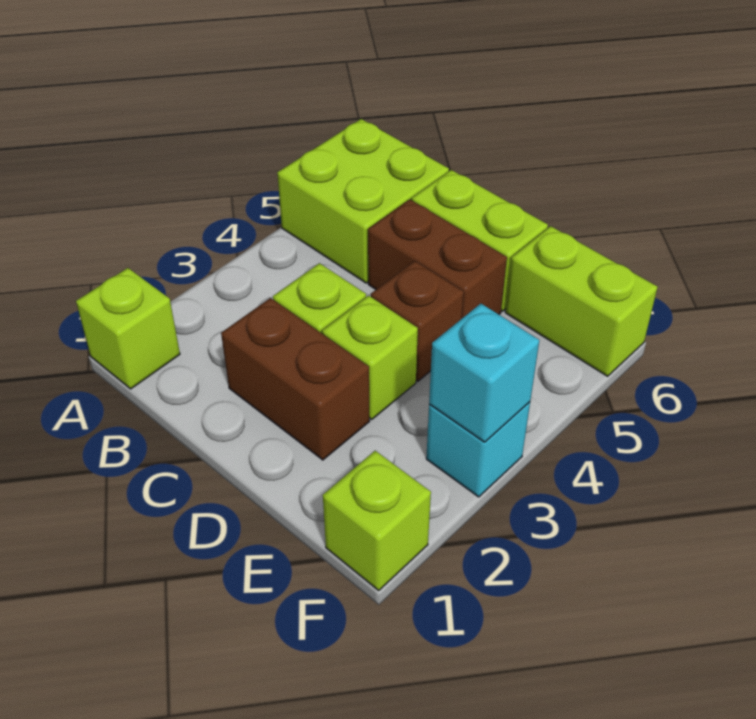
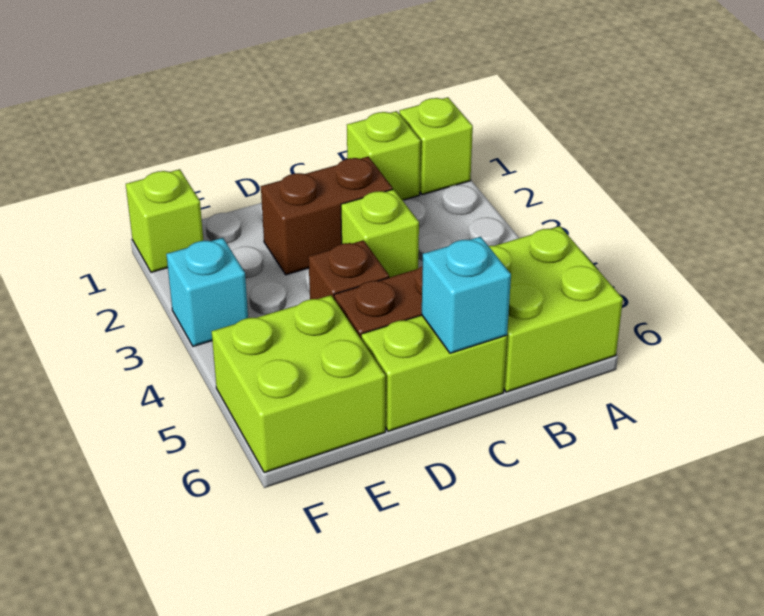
lime 1x1 brick [322,296,418,419] -> lime 1x1 brick moved to [347,111,421,200]
lime 1x2 brick [505,226,658,376] -> lime 2x2 brick [212,295,385,473]
cyan 1x1 brick [429,304,539,442] -> cyan 1x1 brick moved to [422,237,511,353]

